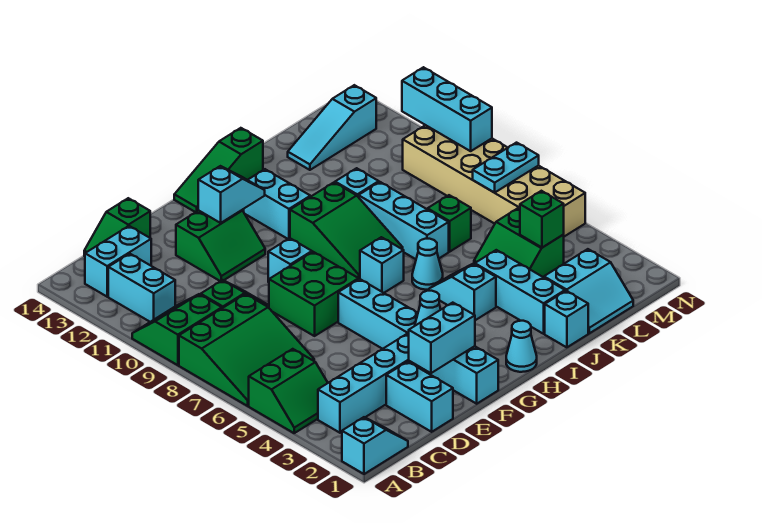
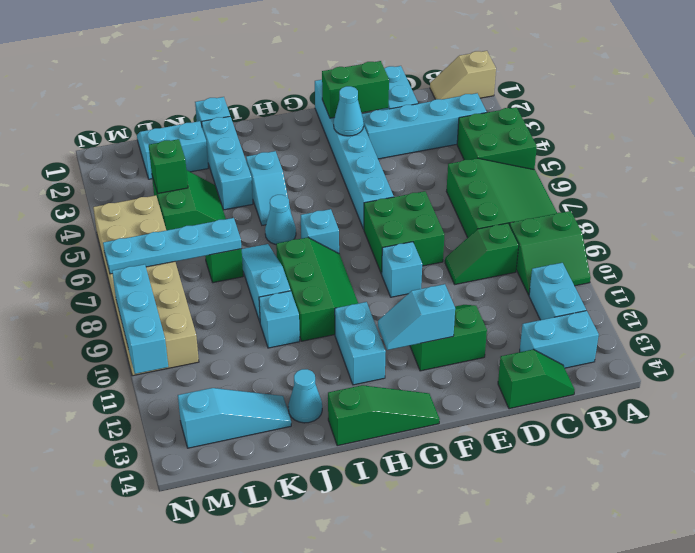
cyan 1x2 slope [342,417,408,474] -> tan 1x2 slope [430,51,496,100]
green 2x2 slope [249,349,328,433] -> green 2x2 brick [457,107,537,169]
green 3x3 slope [179,294,314,406] -> green 3x3 slope turned to [446,158,557,238]
cyan 1x2 brick [409,303,475,373] -> green 1x2 brick [322,61,389,118]
cyan 1x1 cone [506,321,537,372] -> cyan 1x1 cone moved to [288,369,322,423]
green 2x3 slope [290,182,403,279] -> green 2x3 slope turned to [276,237,358,341]
cyan 1x3 brick [358,182,449,259] -> cyan 1x3 slope [242,244,291,322]
cyan 1x2 plate [473,143,539,193] -> cyan 1x4 plate [103,218,242,274]

